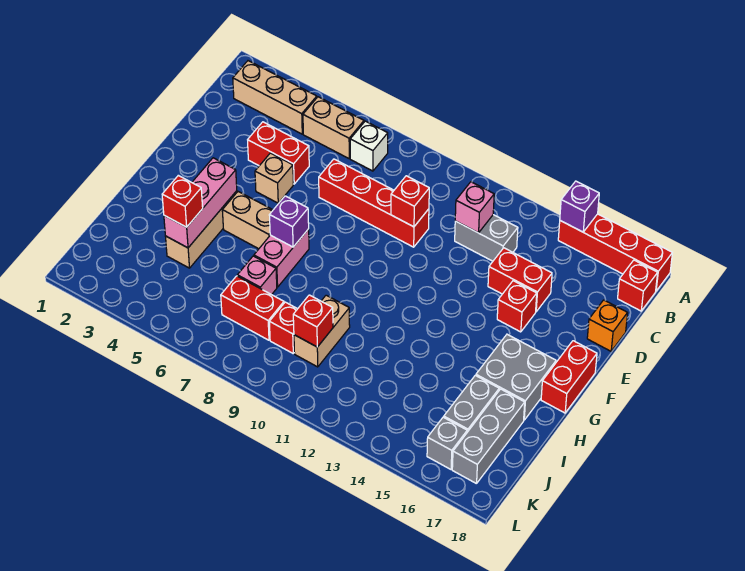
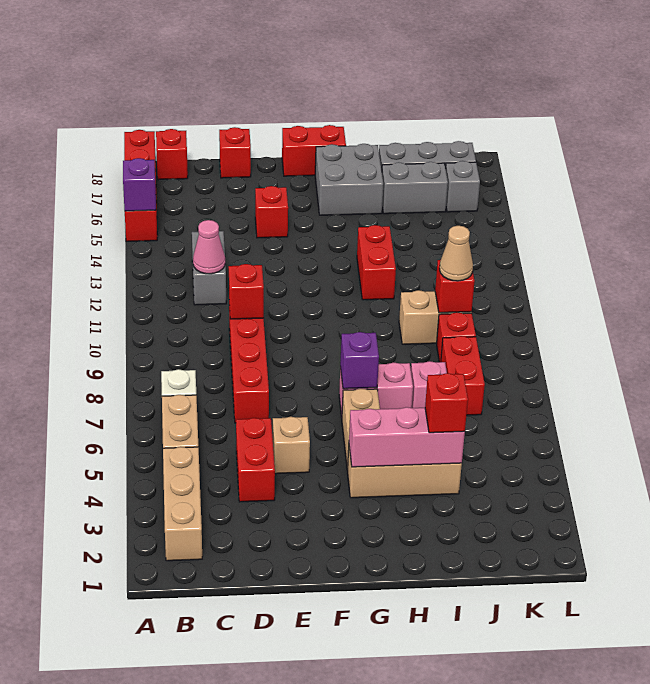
pink 1x1 brick [455,182,494,233] -> pink 1x1 cone [193,220,225,274]
red 1x2 brick [488,248,552,312] -> red 1x2 brick moved to [357,225,396,300]
orange 1x1 brick [587,300,628,351] -> red 1x1 brick [219,127,251,178]
none -> tan 1x1 cone [440,226,473,281]

